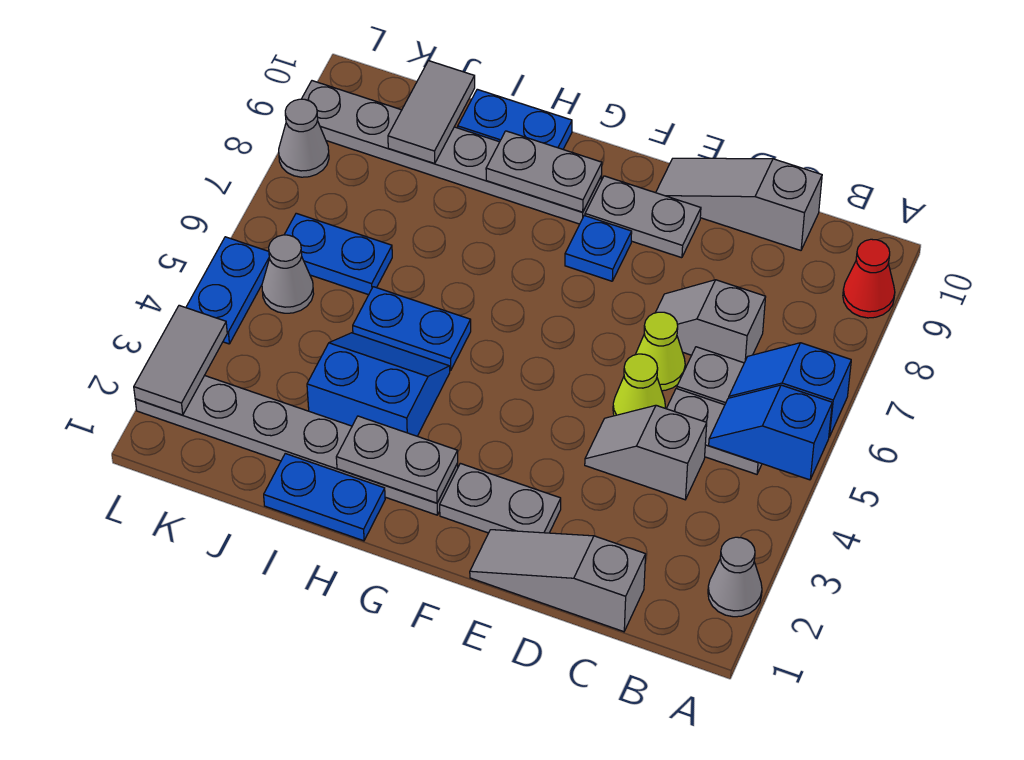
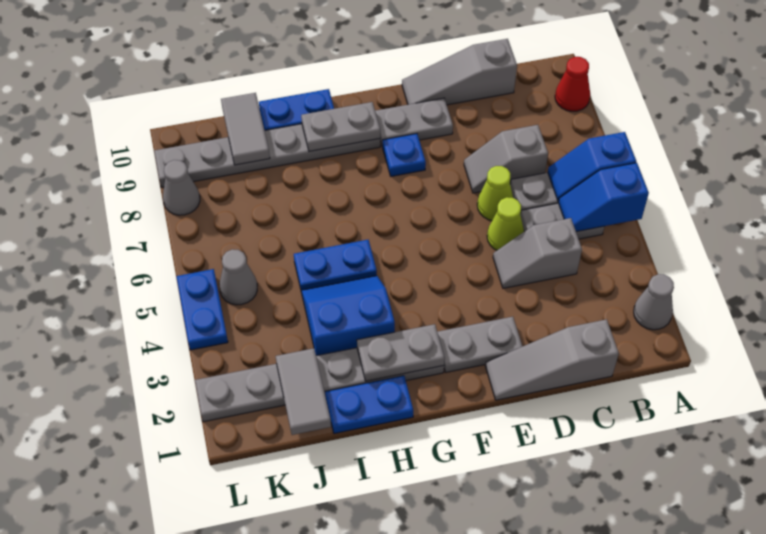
blue 1x2 plate [284,213,392,295] -> none
grey 1x2 tile [134,305,227,415] -> grey 1x2 tile moved to [276,348,331,435]

